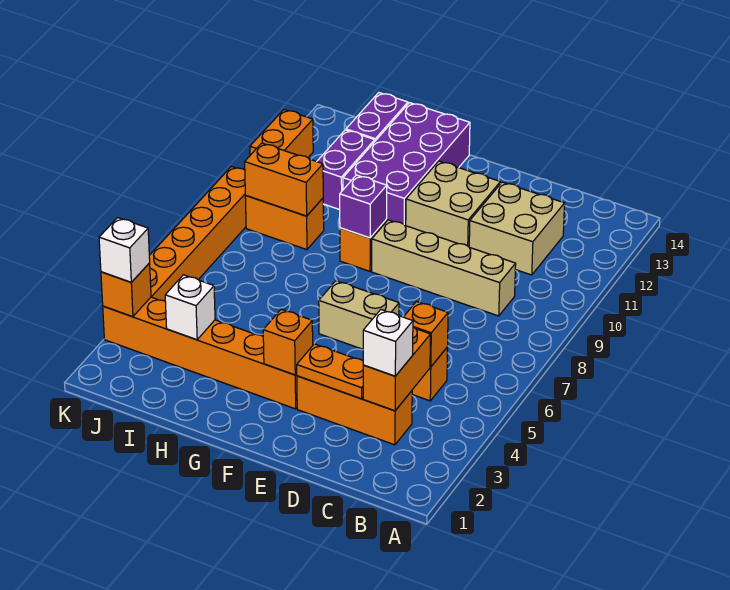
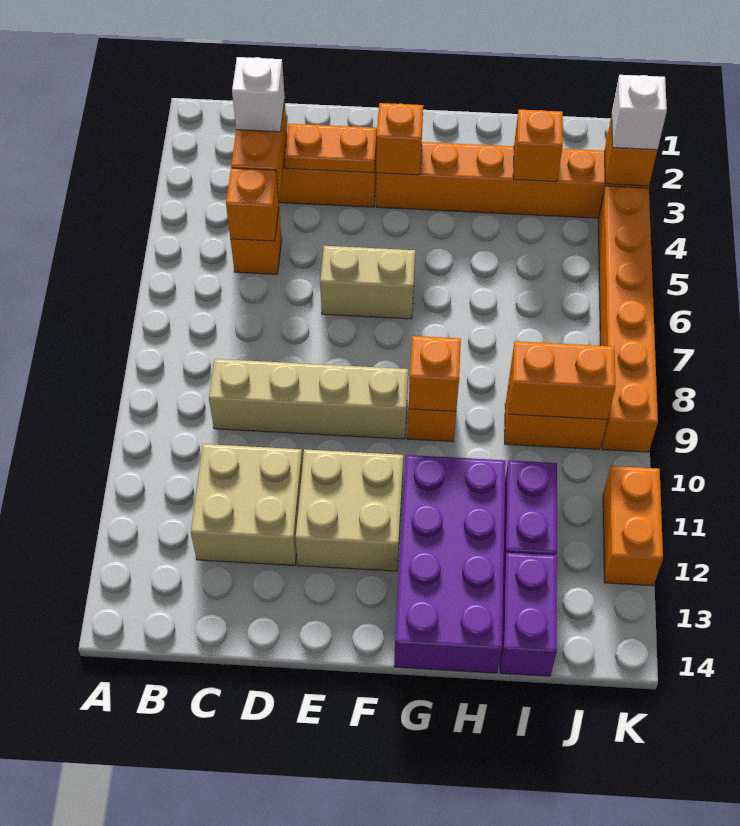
purple 1x1 brick [340,175,387,238] -> orange 1x1 brick [409,336,461,411]
white 1x1 brick [165,275,215,340] -> orange 1x1 brick [513,110,563,182]

